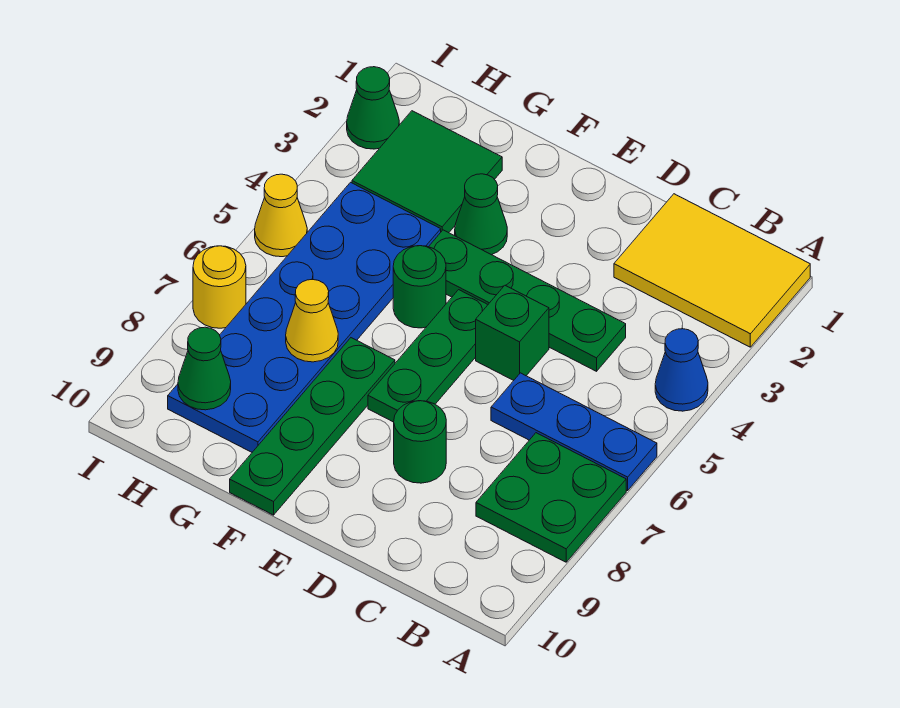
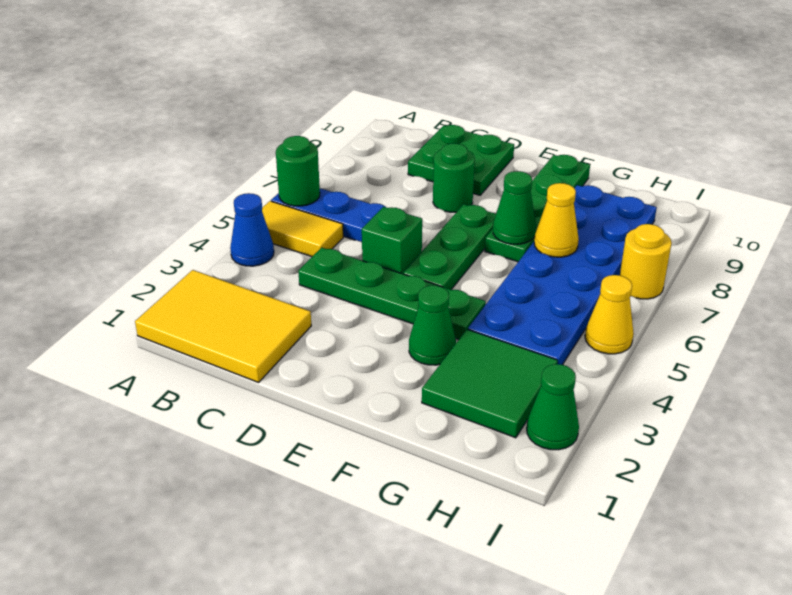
none -> yellow 1x2 tile [262,201,343,257]
green 2x2 plate [476,433,626,562] -> green 2x2 plate moved to [408,125,514,195]
green 1x1 round brick [393,246,446,328] -> green 1x1 round brick moved to [276,136,320,206]
green 1x1 cone [178,327,231,410] -> green 1x1 cone moved to [493,171,536,244]

